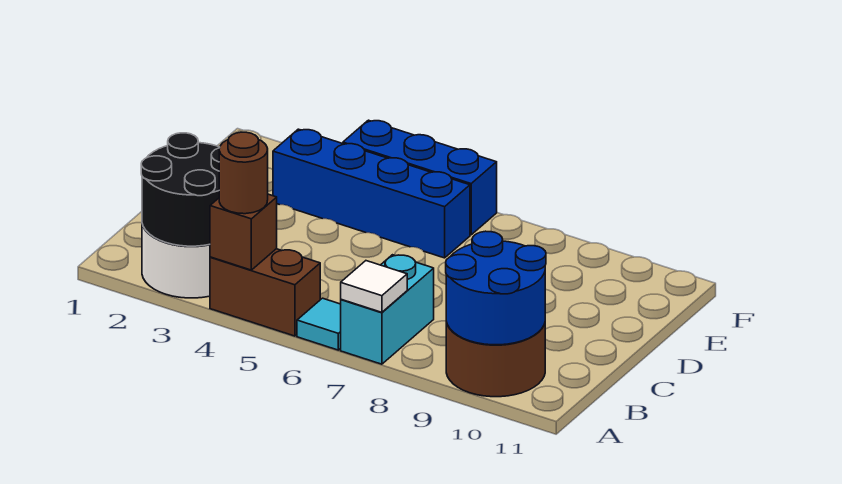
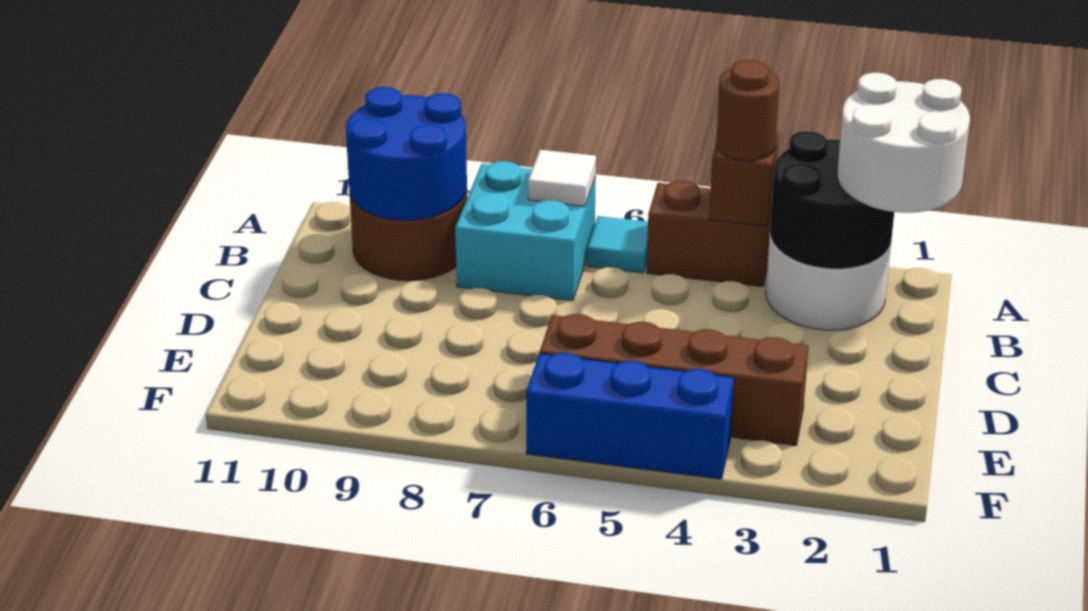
none -> white 2x2 round brick [837,73,970,213]
cyan 1x2 brick [341,255,434,364] -> cyan 2x2 brick [455,161,596,301]
blue 1x4 brick [273,129,470,258] -> brown 1x4 brick [540,314,809,445]

